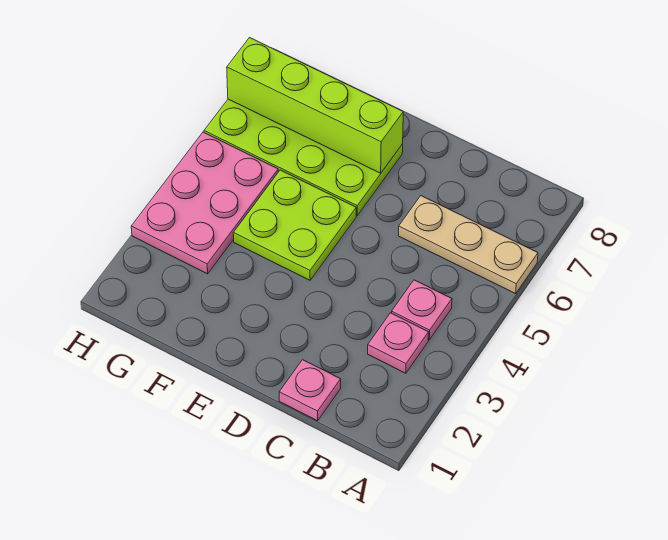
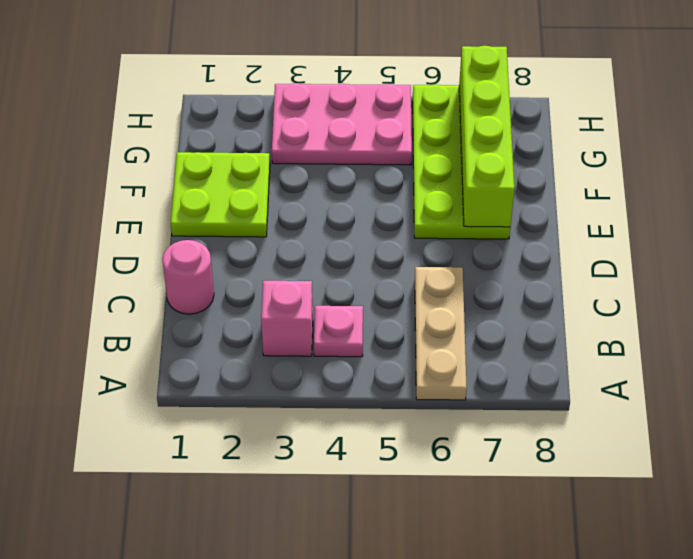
pink 1x1 plate [368,313,429,373] -> pink 1x1 brick [261,281,313,356]
pink 1x1 plate [279,360,341,421] -> pink 1x1 round brick [162,240,214,314]
lime 2x2 plate [233,170,356,280] -> lime 2x2 plate moved to [171,152,270,237]

